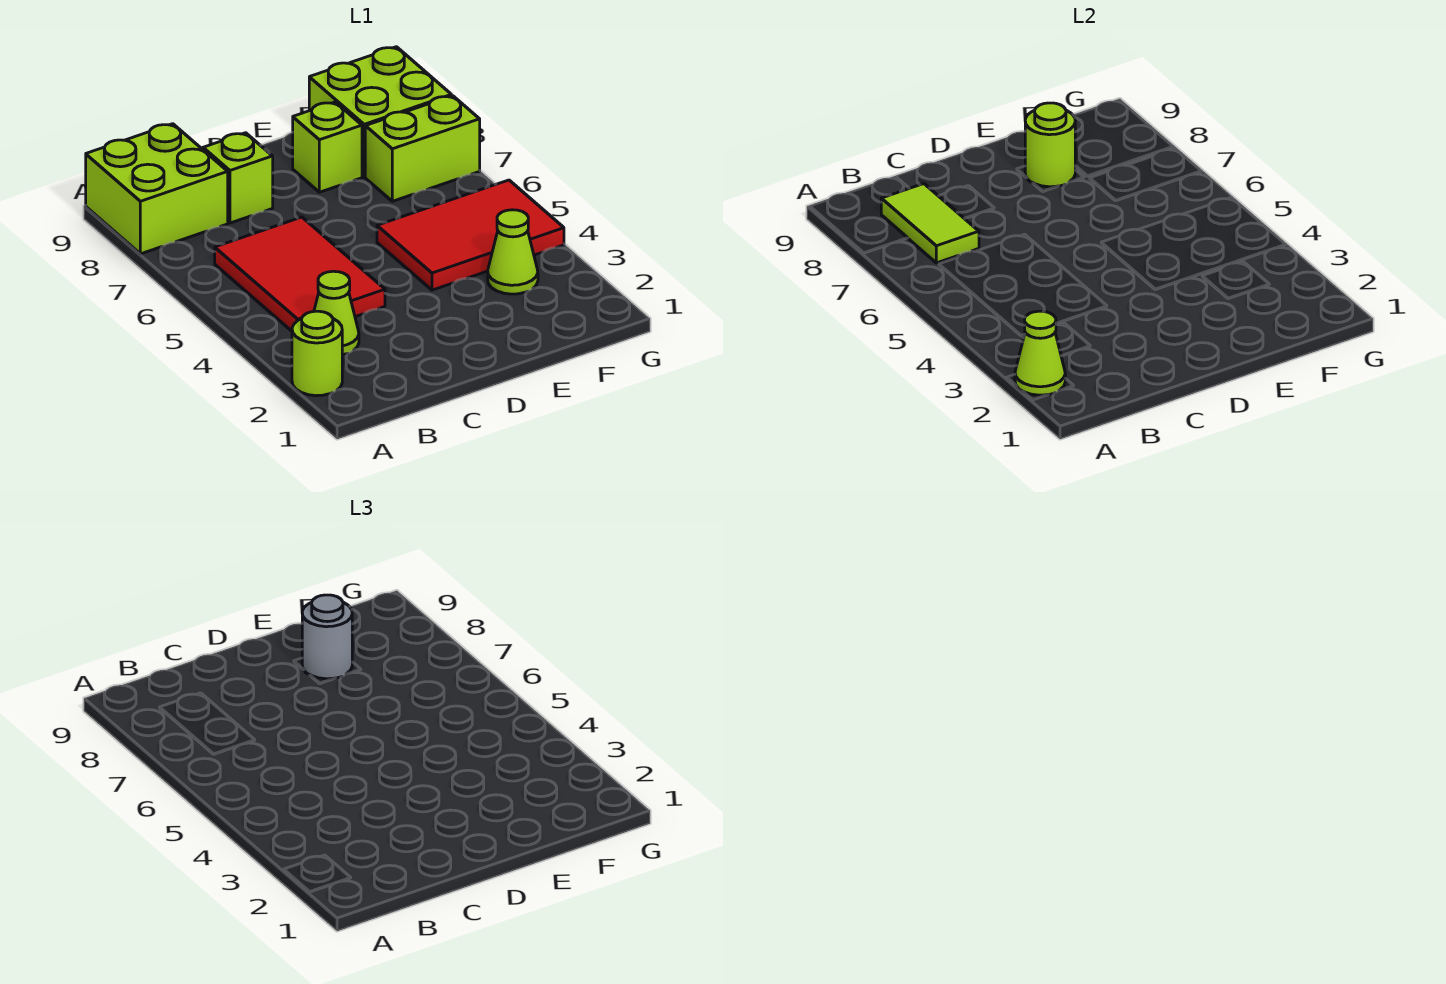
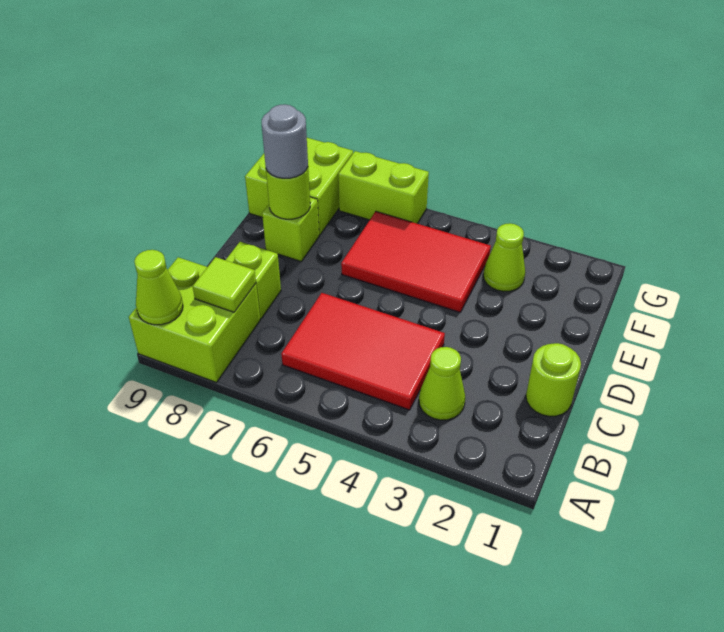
lime 1x1 round brick [292,311,342,396] -> lime 1x1 round brick moved to [526,343,581,416]
lime 1x1 cone [1015,311,1065,395] -> lime 1x1 cone moved to [134,250,183,325]
lime 1x2 tile [881,184,979,263] -> lime 1x1 tile [193,257,256,312]
red 2x3 tile [377,180,564,290] -> red 2x3 tile turned to [341,211,491,312]
lime 1x2 brick [365,96,480,201] -> lime 1x2 brick turned to [338,151,429,224]

